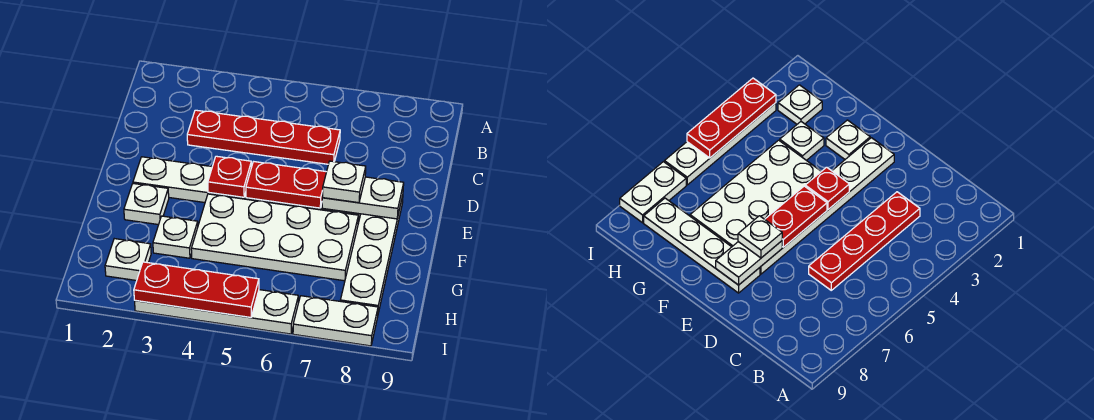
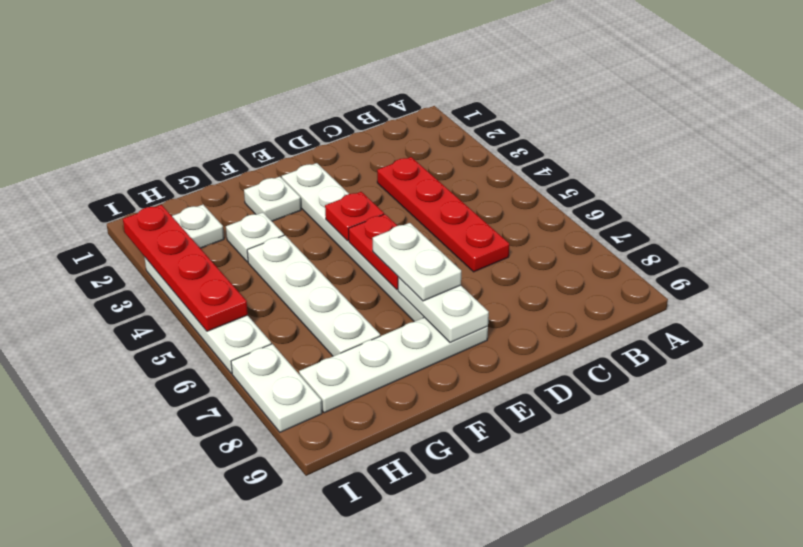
white 1x1 plate [323,161,366,203] -> white 1x2 plate [373,223,461,301]
white 2x4 plate [191,194,358,281] -> white 1x4 plate [247,235,380,356]
red 1x3 plate [134,262,259,317] -> red 1x4 plate [123,205,248,331]

